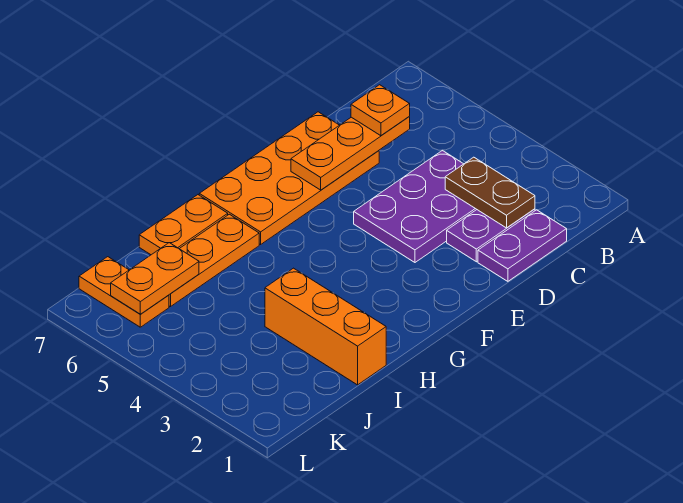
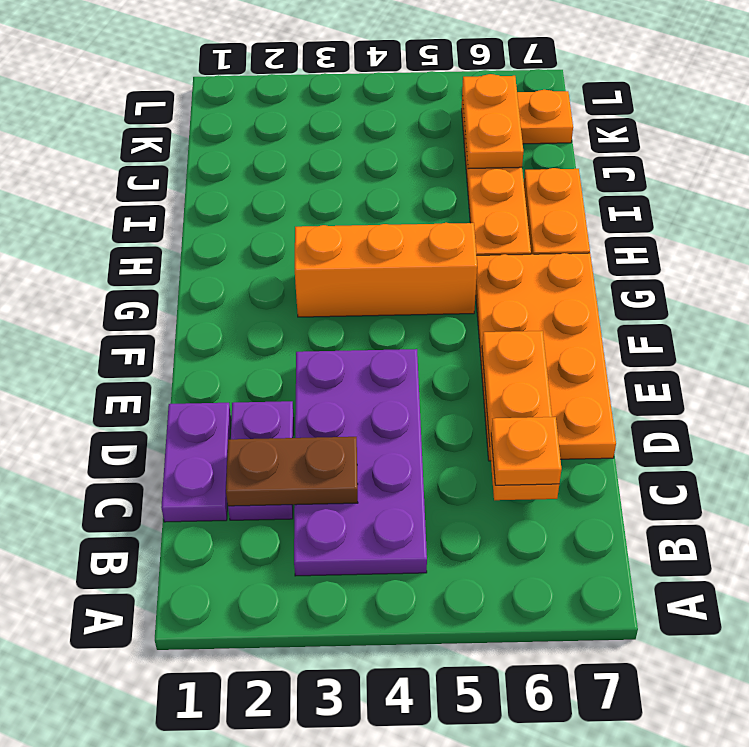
purple 2x3 plate [354,151,477,262] -> purple 2x4 plate [294,349,427,576]
orange 1x3 brick [265,268,386,385] -> orange 1x3 brick moved to [295,223,477,317]

